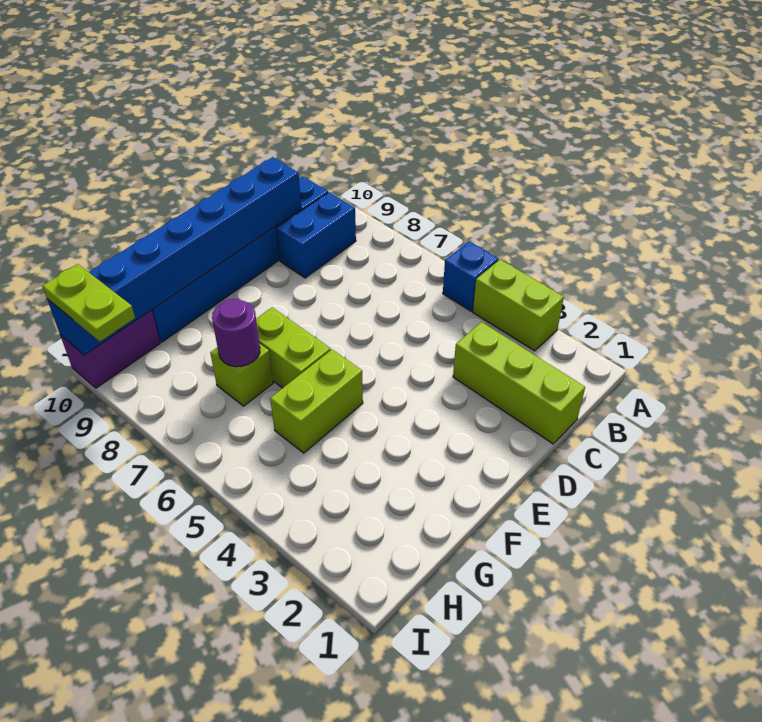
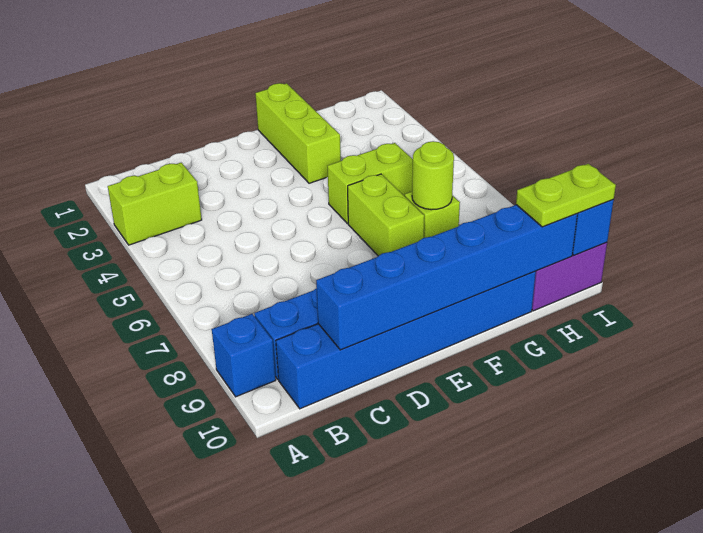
lime 1x2 brick [473,260,564,351] -> lime 1x2 brick turned to [108,163,202,245]
blue 1x1 brick [443,241,498,311] -> blue 1x1 brick moved to [212,314,276,397]
lime 1x3 brick [453,322,585,444] -> lime 1x3 brick moved to [255,83,341,183]
purple 1x1 round brick [212,299,260,367] -> lime 1x1 round brick [412,141,454,210]
lime 1x2 plate [42,264,135,341] -> lime 1x2 plate turned to [516,164,616,227]

